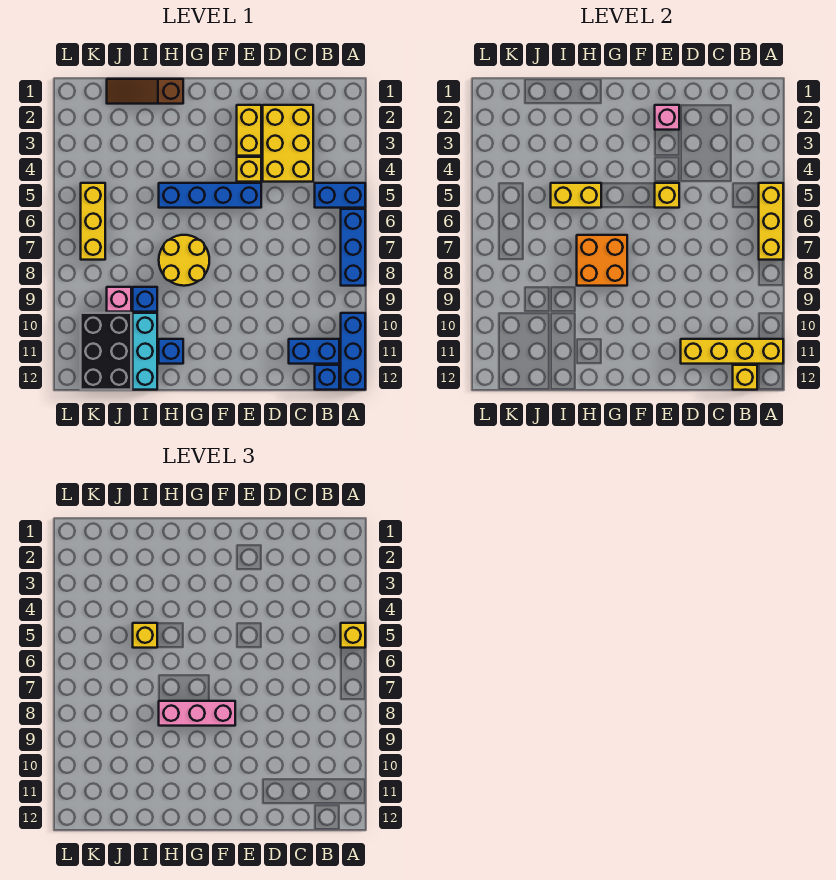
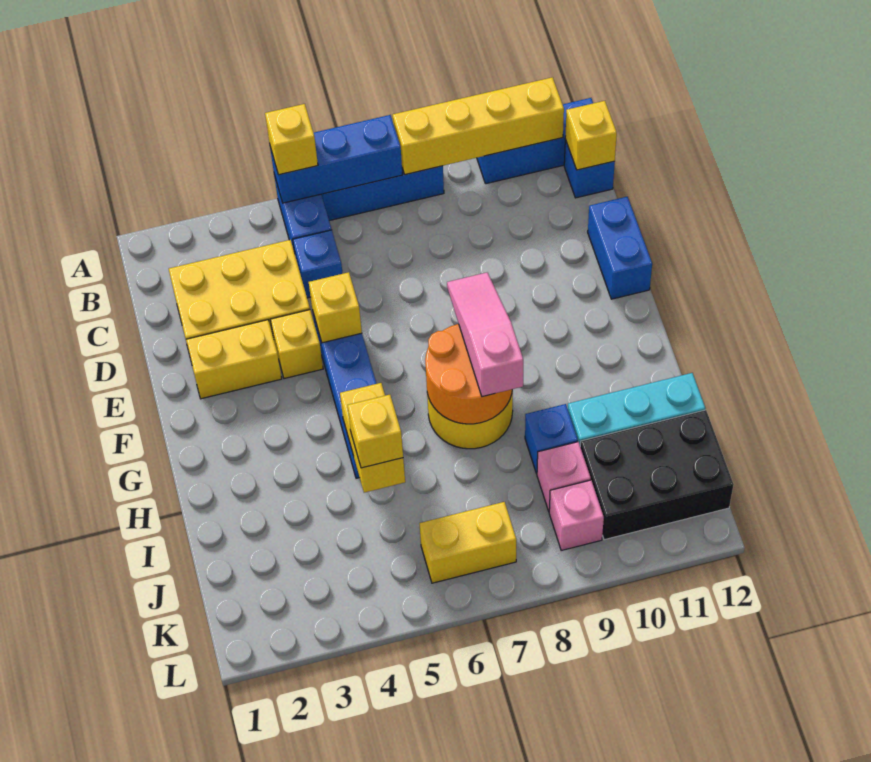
yellow 1x3 brick [759,183,783,260] -> blue 1x3 brick [270,115,402,203]
yellow 1x4 brick [681,339,783,364] -> yellow 1x4 brick turned to [393,77,564,175]
blue 1x2 brick [289,339,339,364] -> blue 1x2 brick moved to [588,197,652,299]
pink 1x1 brick [655,105,679,130] -> pink 1x1 brick moved to [549,480,604,550]
pink 1x3 brick [159,701,235,726] -> pink 1x3 slope [447,273,523,397]
orange 2x2 brick [577,235,627,286] -> orange 2x2 round brick [425,324,512,424]
brown 1x3 slope [107,79,183,104] -> none
blue 1x1 brick [159,339,183,364] -> blue 1x1 brick moved to [293,230,343,298]
yellow 1x3 brick [81,183,105,260] -> yellow 1x2 brick [419,502,516,583]

